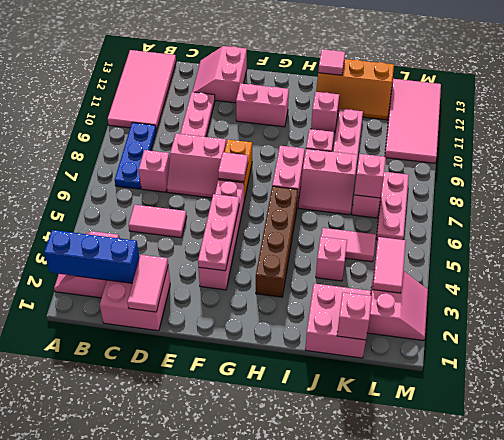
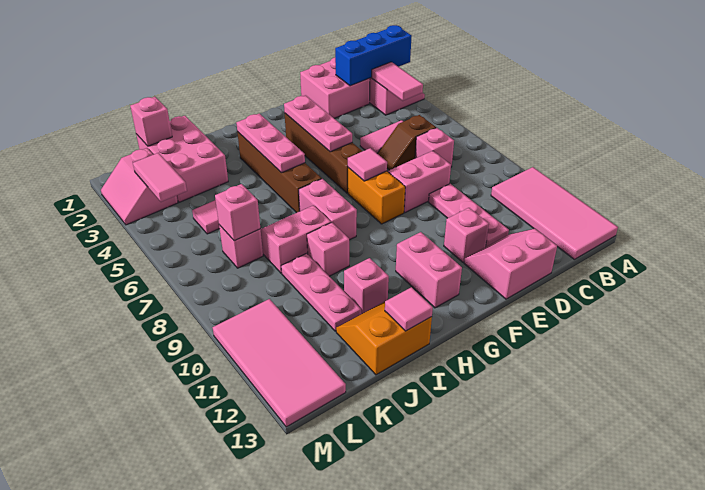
blue 1x3 plate [115,123,156,189] -> none
none -> brown 1x2 slope [377,115,436,170]
pink 1x2 tile [128,255,168,312] -> pink 1x2 tile moved to [372,62,423,101]
pink 2x2 slope [192,46,247,103] -> pink 2x2 slope turned to [464,229,557,299]
pink 1x4 brick [198,180,244,290] -> brown 1x4 brick [285,114,362,193]
pink 1x2 brick [236,83,289,127] -> pink 1x2 brick turned to [396,232,462,308]
orange 2x3 slope [316,59,394,120] -> orange 2x2 slope [336,302,432,375]
pink 2x2 brick [305,284,371,358] -> pink 2x3 brick [136,116,228,202]
pink 1x1 brick [316,237,347,281] -> pink 1x1 brick moved to [444,208,489,262]
pink 1x3 plate [376,172,409,240] -> pink 1x3 plate moved to [236,114,305,173]

